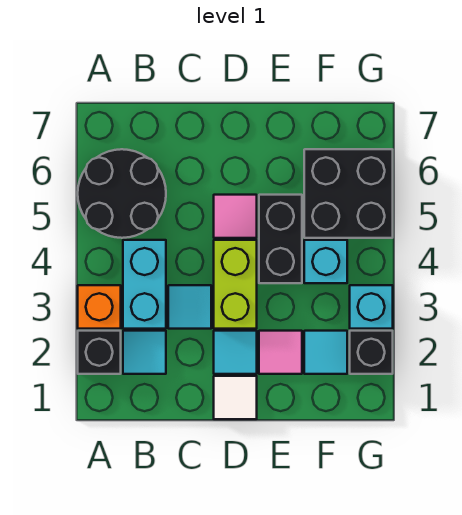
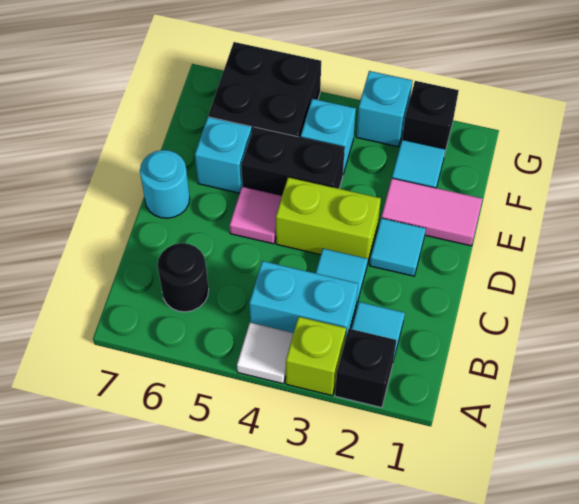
orange 1x1 brick [78,285,121,329] -> lime 1x1 brick [286,317,346,395]
black 2x2 round brick [78,149,166,238] -> black 1x1 round brick [157,243,209,312]
white 1x1 tile [214,376,257,419] -> white 1x1 tile moved to [237,322,294,384]
none -> cyan 1x1 round brick [140,150,190,218]
pink 1x1 tile [259,331,302,374] -> pink 1x2 tile [381,178,482,246]
none -> cyan 1x1 brick [195,117,252,193]

